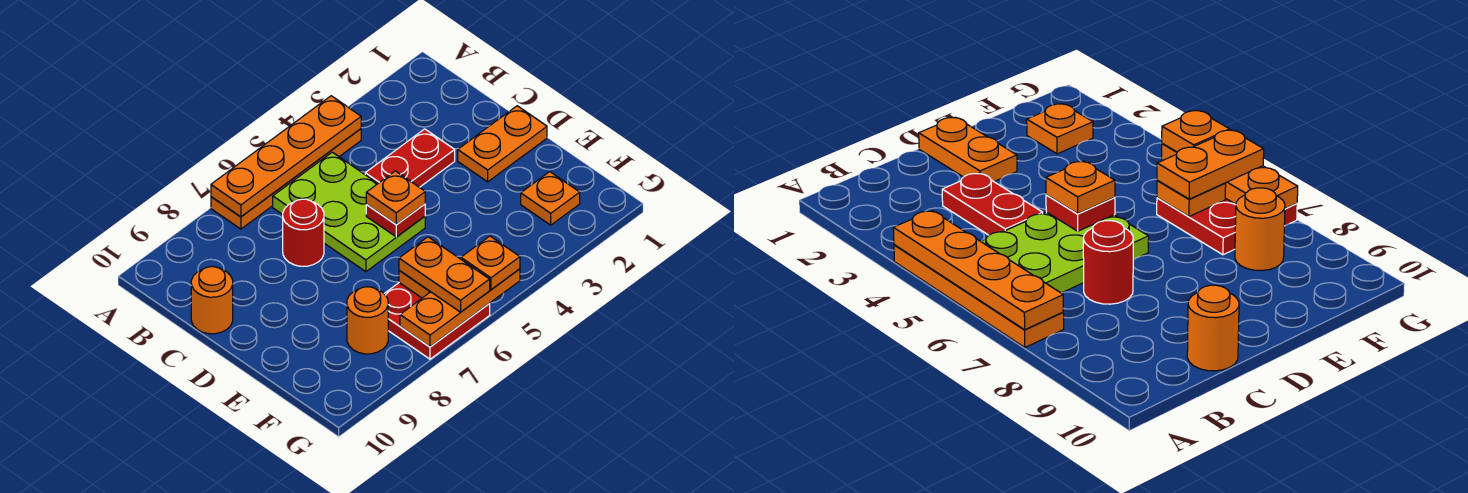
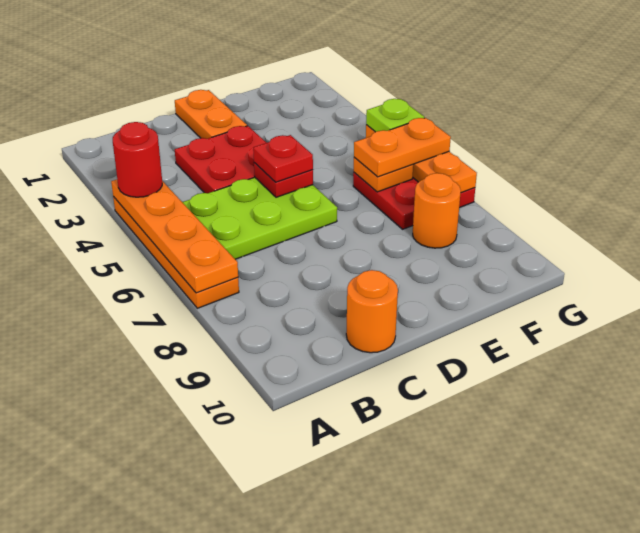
red 1x2 plate [365,129,455,187] -> red 2x2 plate [175,126,266,193]
red 1x1 round brick [283,199,324,266] -> red 1x1 round brick moved to [113,122,162,197]
orange 1x1 plate [366,171,425,224] -> red 1x1 plate [253,135,313,182]
orange 1x1 plate [521,172,580,225] -> none
orange 1x1 plate [461,236,520,290] -> lime 1x1 plate [366,99,424,132]

